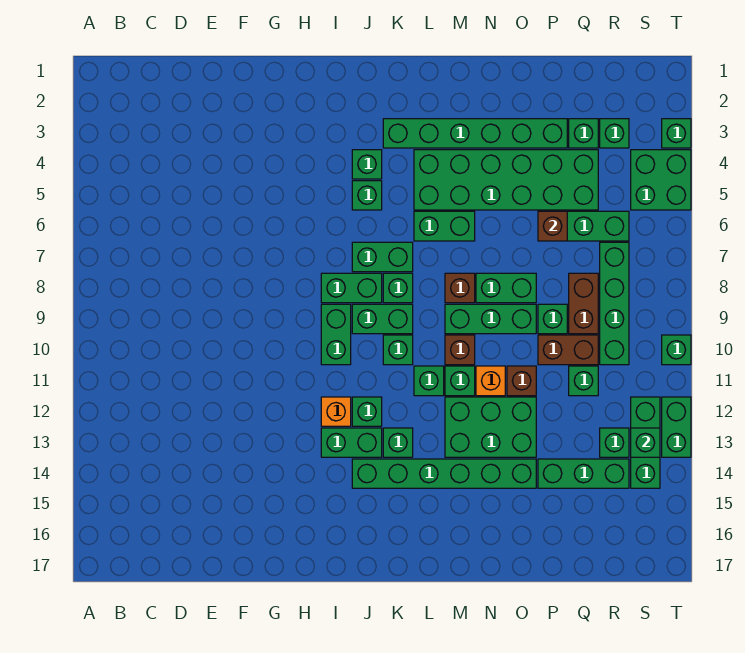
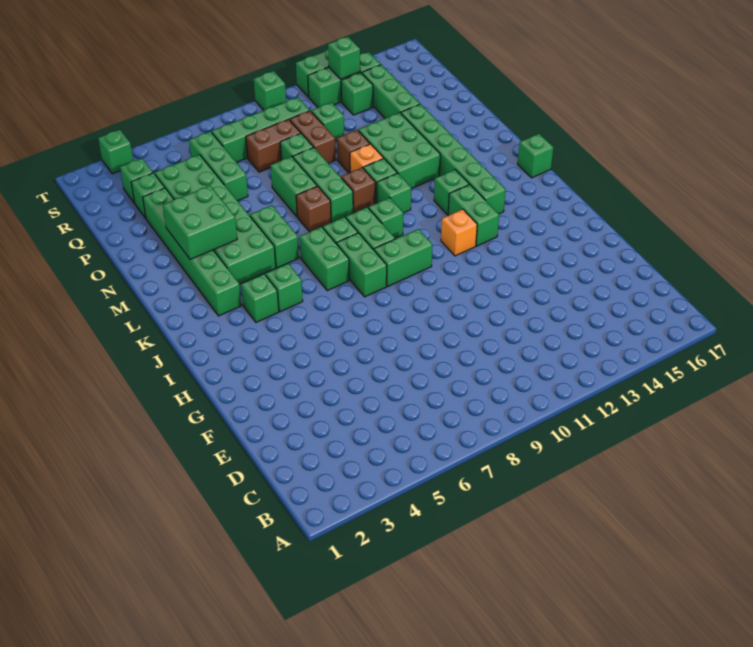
green 1x1 brick [352,397,382,426] -> green 1x1 brick moved to [518,134,553,178]
brown 1x1 brick [538,211,567,241] -> none
green 2x2 brick [631,150,691,210] -> green 2x2 brick moved to [163,186,237,259]

